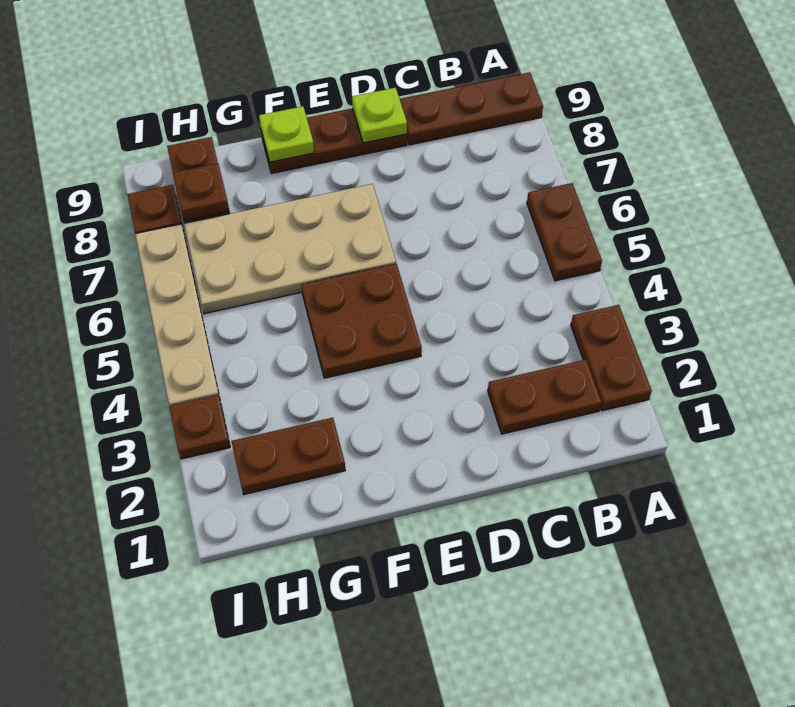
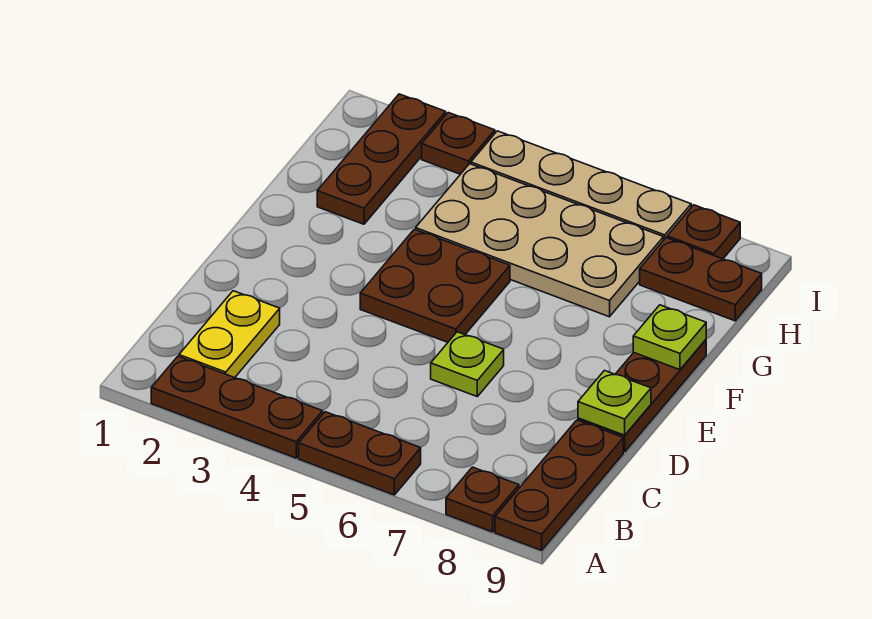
brown 1x2 plate [571,305,652,411] -> brown 1x3 plate [151,356,323,458]
brown 1x2 plate [488,360,602,434] -> yellow 1x2 plate [179,291,280,378]
none -> lime 1x1 plate [431,332,504,396]
tan 2x4 plate [184,184,396,314] -> tan 2x4 plate turned to [416,164,664,317]
brown 1x2 plate [231,418,345,494] -> brown 1x3 plate [317,94,446,224]
brown 1x1 plate [173,163,229,221] -> brown 1x1 plate moved to [446,467,519,532]

